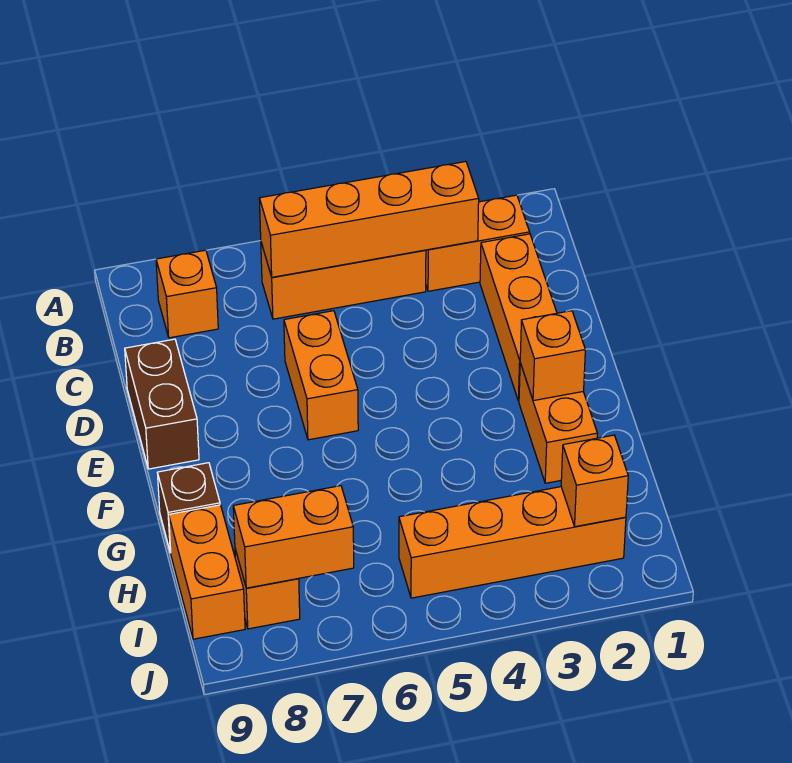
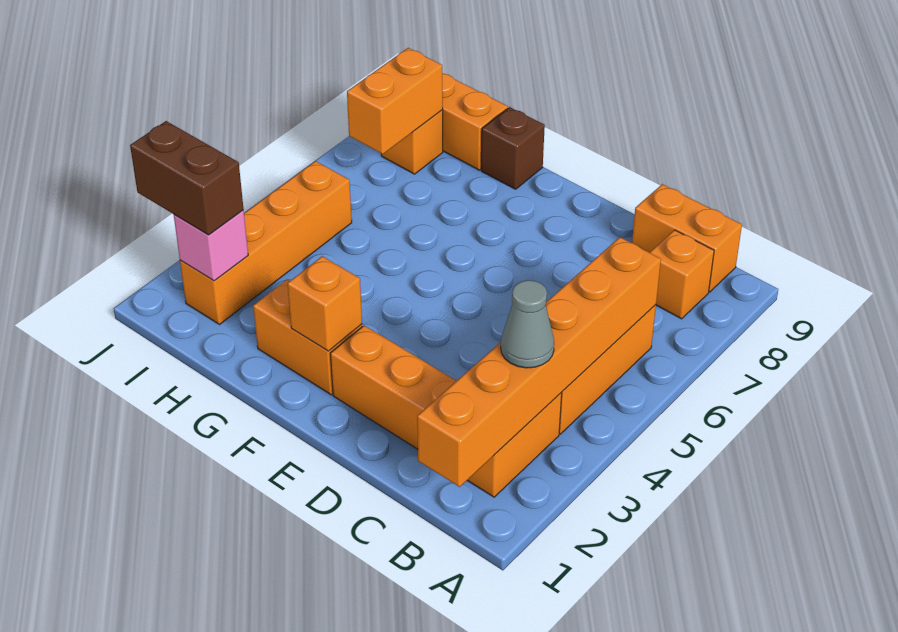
orange 1x4 brick [259,162,479,277] -> orange 1x6 brick [417,237,661,487]
none -> grey 1x1 cone [501,280,554,368]
orange 1x2 brick [284,311,358,440] -> orange 1x2 brick moved to [632,184,742,292]
brown 1x2 brick [125,339,199,469] -> brown 1x2 brick moved to [130,121,244,235]
orange 1x1 brick [561,435,628,527] -> pink 1x1 brick [174,210,248,281]

